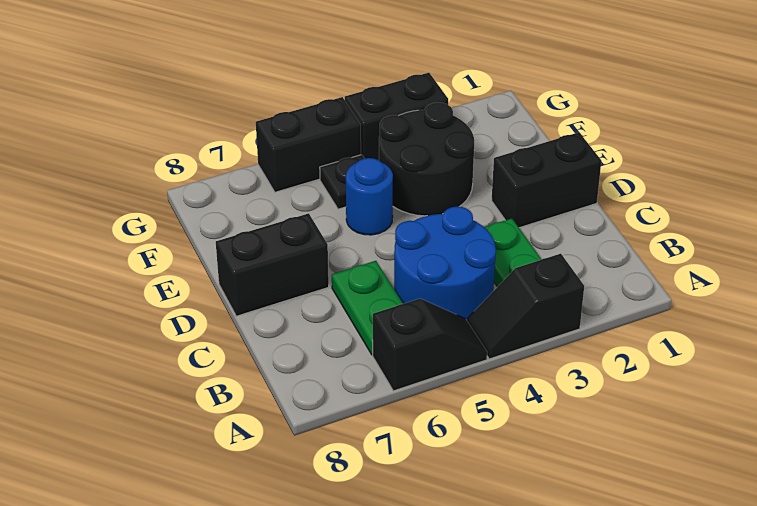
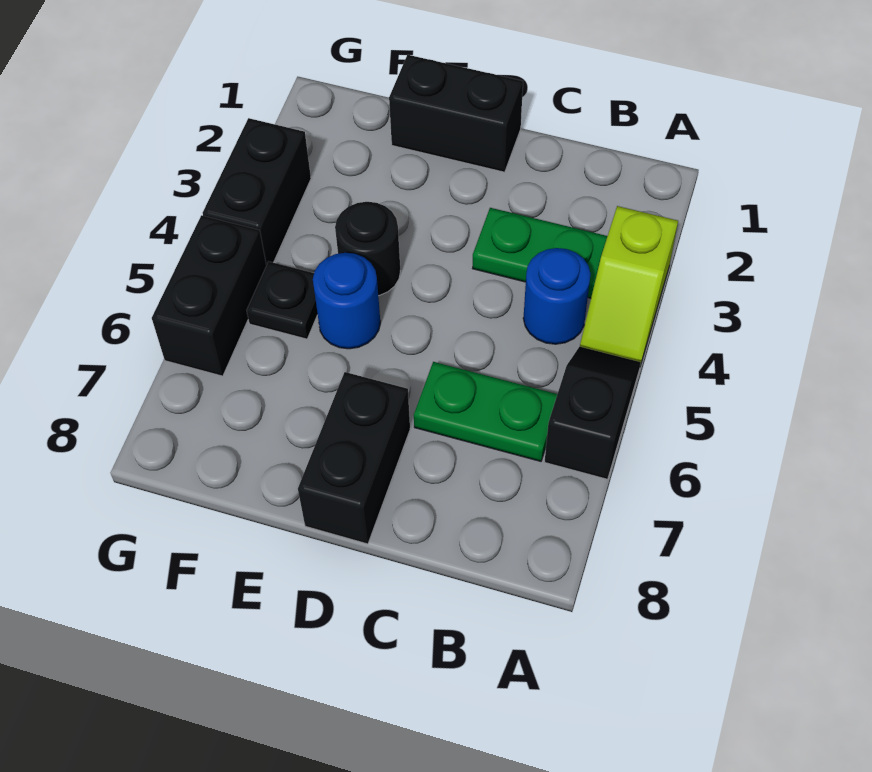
black 1x2 slope [468,254,584,359] -> lime 1x2 slope [580,206,678,365]
blue 2x2 round brick [394,206,496,322] -> blue 1x1 round brick [523,248,591,344]
black 1x2 brick [492,132,601,228] -> black 1x2 brick turned to [389,55,523,172]
black 2x2 round brick [379,103,474,216] -> black 1x1 round brick [335,202,400,296]

